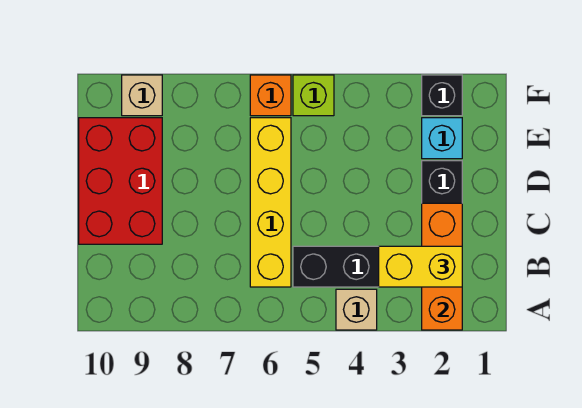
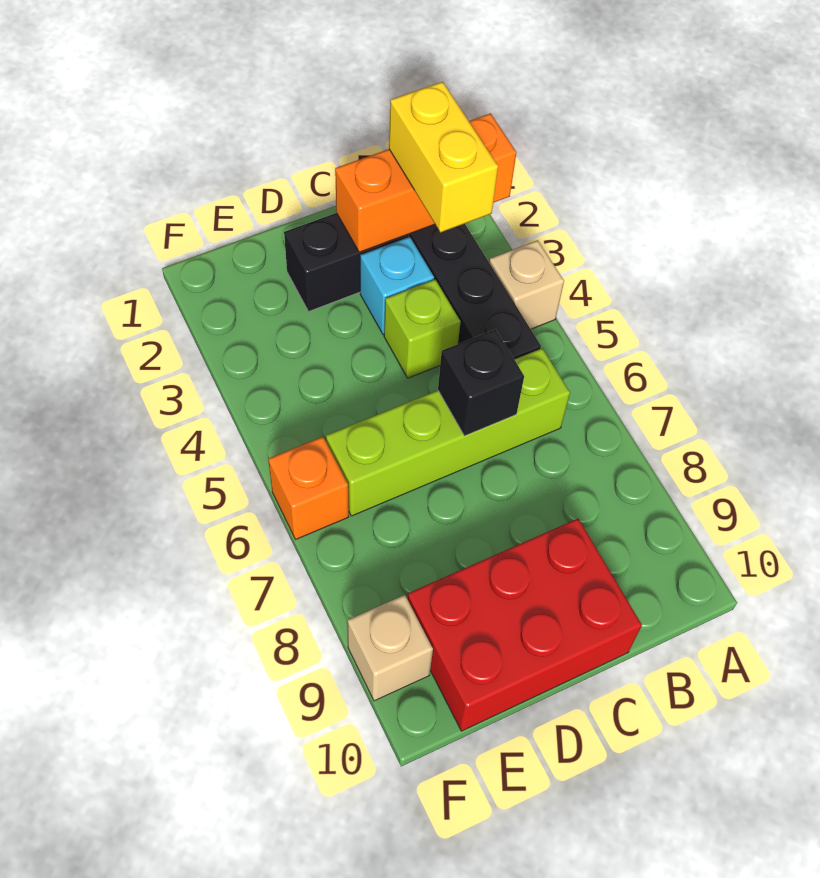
yellow 1x4 brick [250,118,291,287] -> lime 1x4 brick [326,348,570,516]
cyan 1x1 brick [422,118,462,159] -> cyan 1x1 brick moved to [360,237,434,335]
black 1x1 brick [422,75,462,116] -> black 1x1 brick moved to [438,329,524,436]
lime 1x1 brick [293,75,334,116] -> lime 1x1 brick moved to [384,280,461,378]

